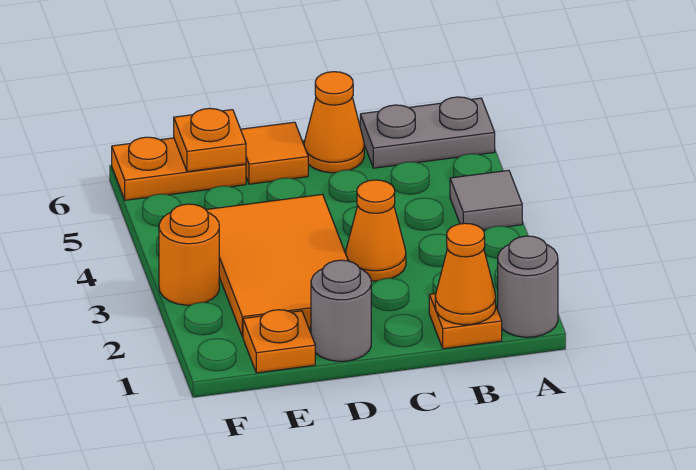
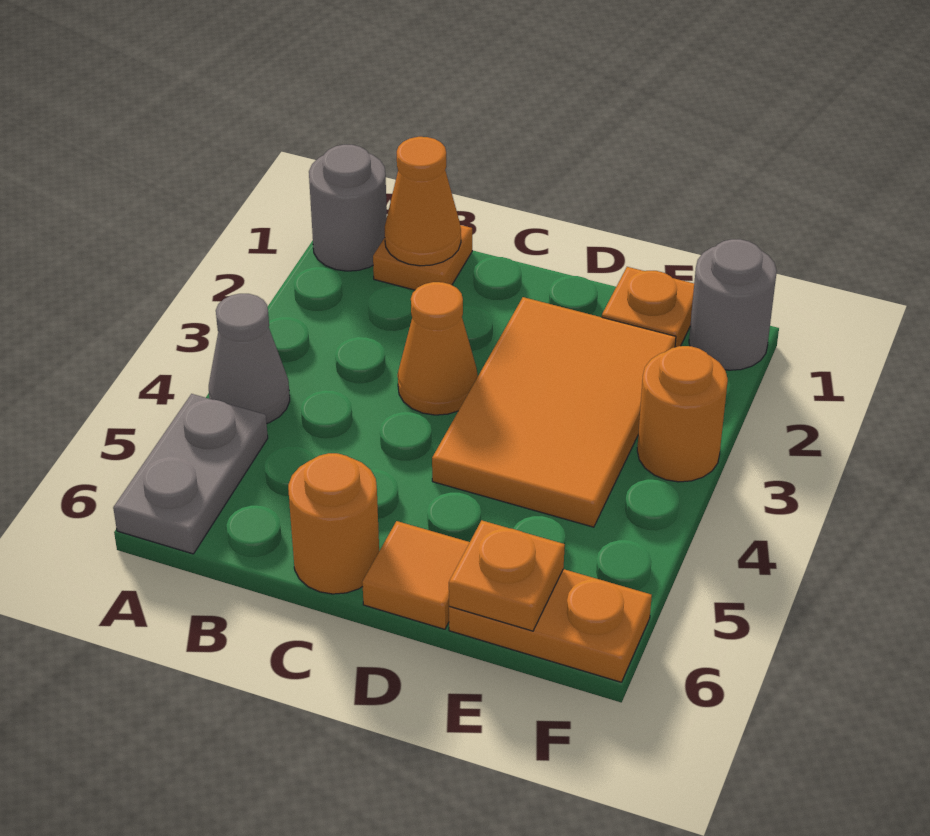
grey 1x1 tile [450,170,522,230] -> grey 1x1 cone [209,294,290,424]
grey 1x2 plate [360,97,495,168] -> grey 1x2 plate turned to [113,394,268,554]
orange 1x1 cone [304,72,364,173] -> orange 1x1 round brick [288,453,379,594]
grey 1x1 round brick [311,260,371,361] -> grey 1x1 round brick moved to [689,239,777,370]

